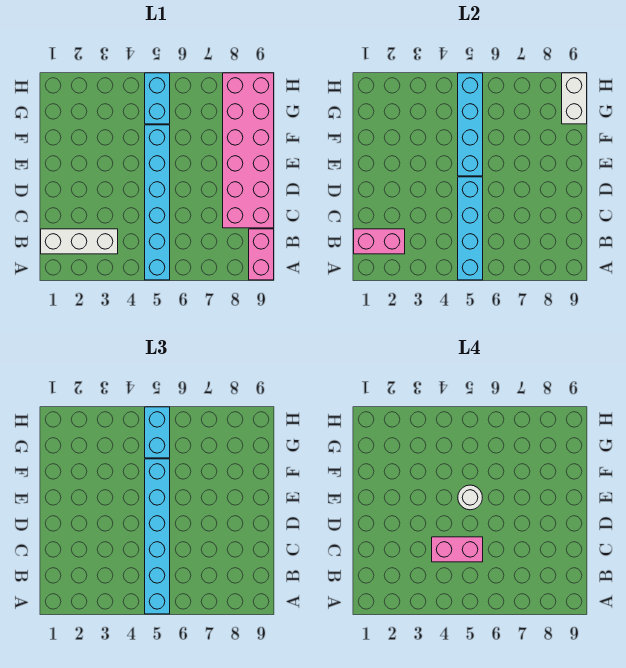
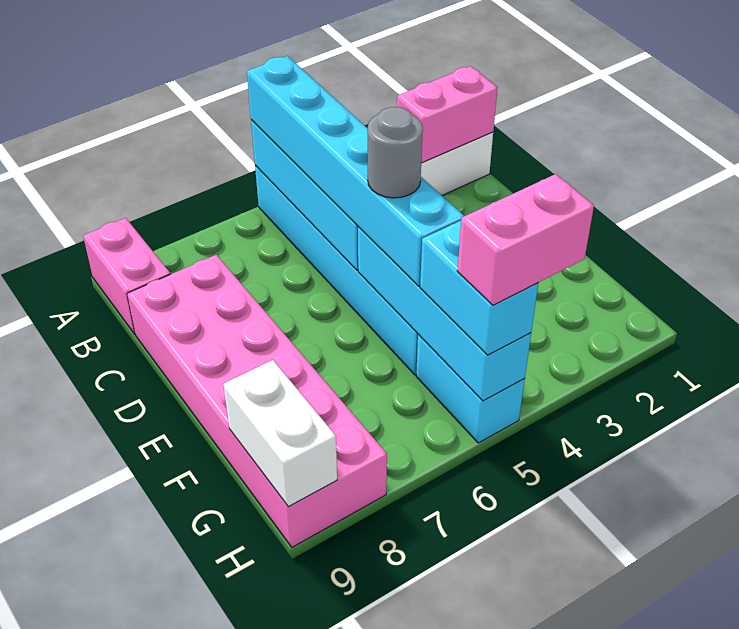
pink 1x2 brick [432,537,483,562] -> pink 1x2 brick moved to [457,174,594,305]
white 1x1 round brick [458,485,482,510] -> grey 1x1 round brick [368,107,423,198]

